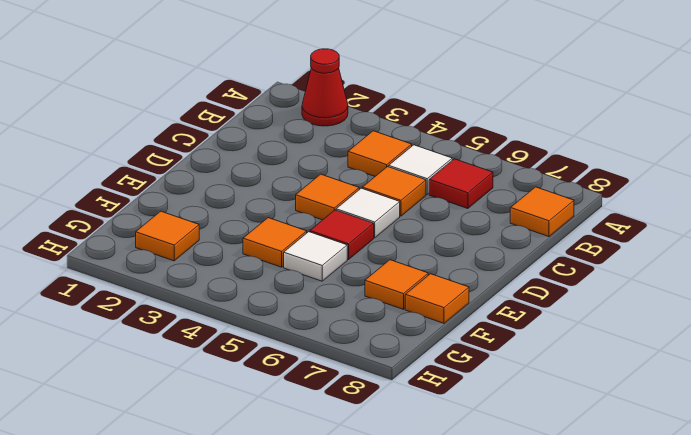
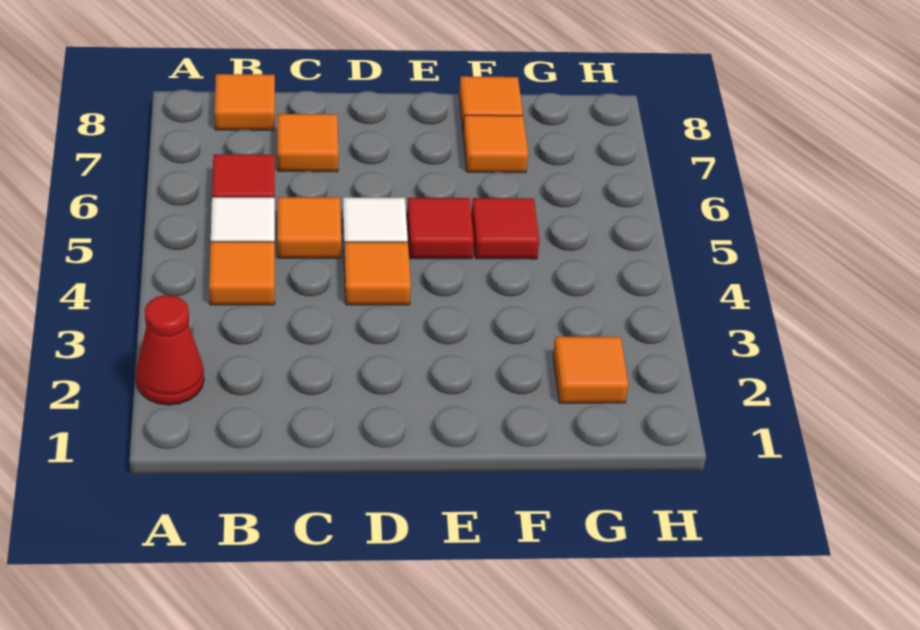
orange 1x1 tile [243,218,307,267] -> orange 1x1 tile moved to [278,114,338,172]
white 1x1 tile [284,232,347,281] -> red 1x1 tile [471,198,539,259]

